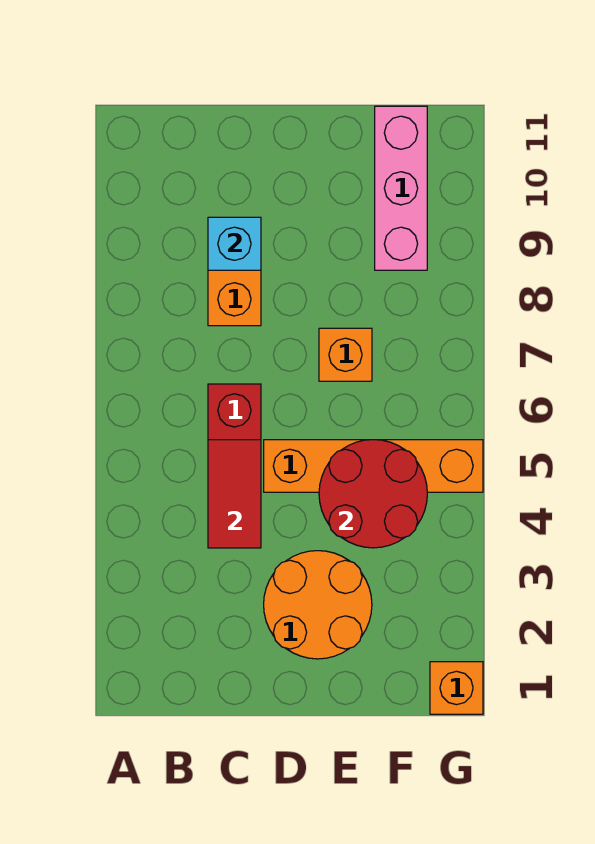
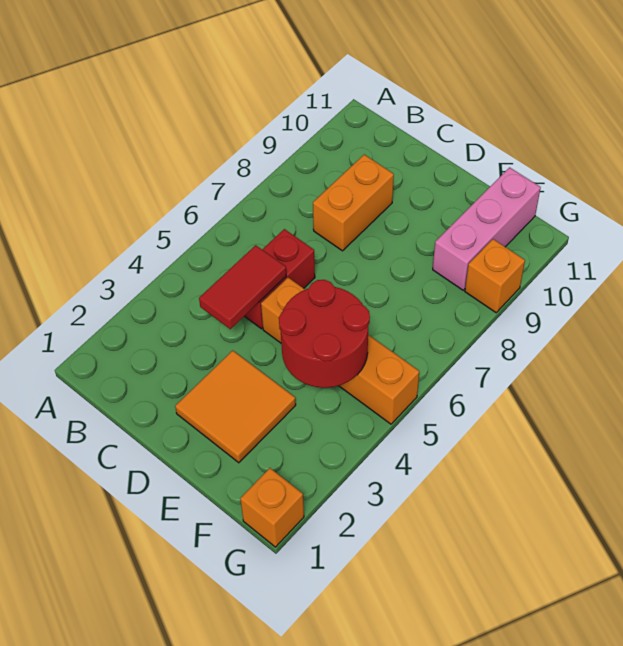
cyan 1x1 brick [208,217,261,270] -> none
orange 2x2 round brick [264,551,372,659] -> orange 2x2 tile [175,350,296,463]
orange 1x1 brick [319,328,372,381] -> orange 1x1 brick moved to [465,239,525,313]

